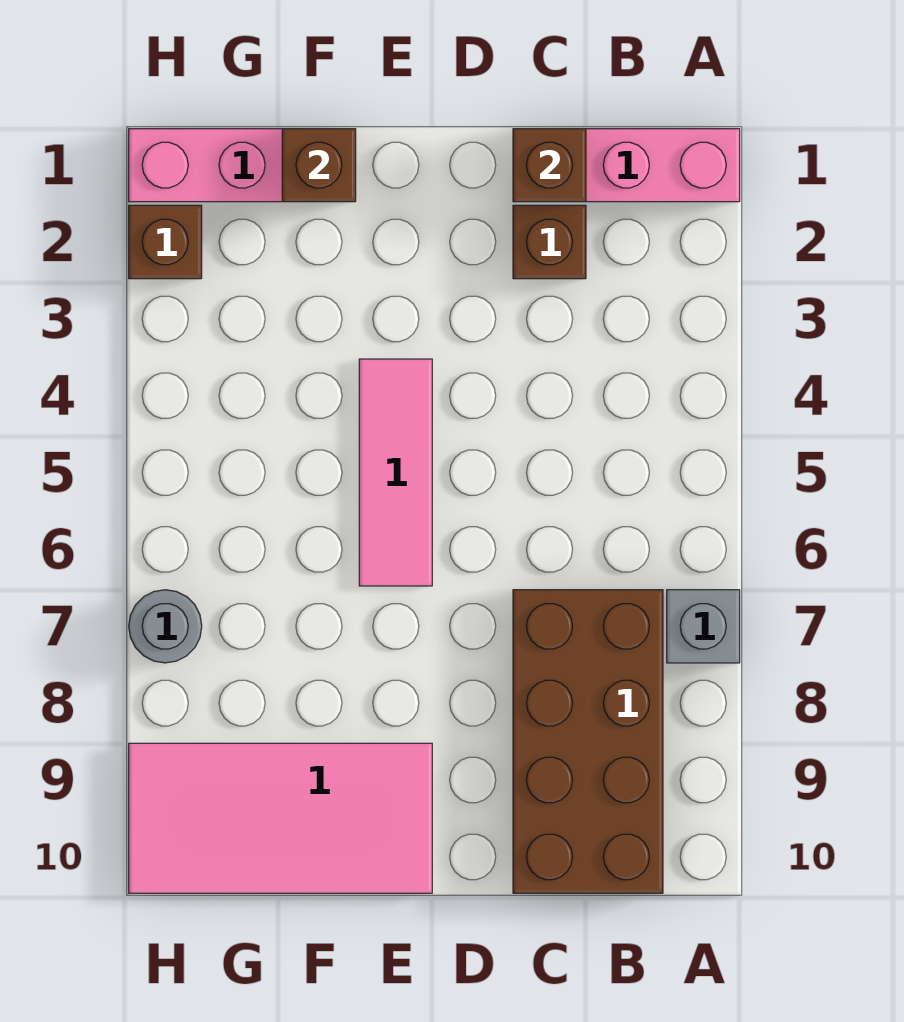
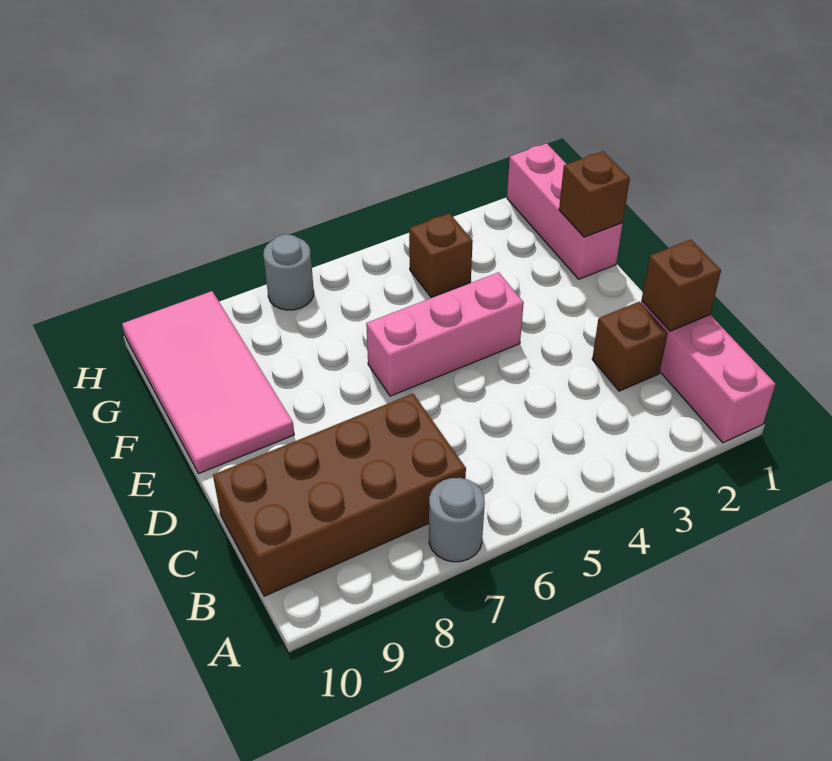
grey 1x1 brick [667,590,740,663] -> grey 1x1 round brick [429,478,485,562]
pink 1x3 tile [359,359,432,586] -> pink 1x3 brick [366,272,524,396]
brown 1x1 brick [129,205,202,279] -> brown 1x1 brick moved to [409,213,473,297]

